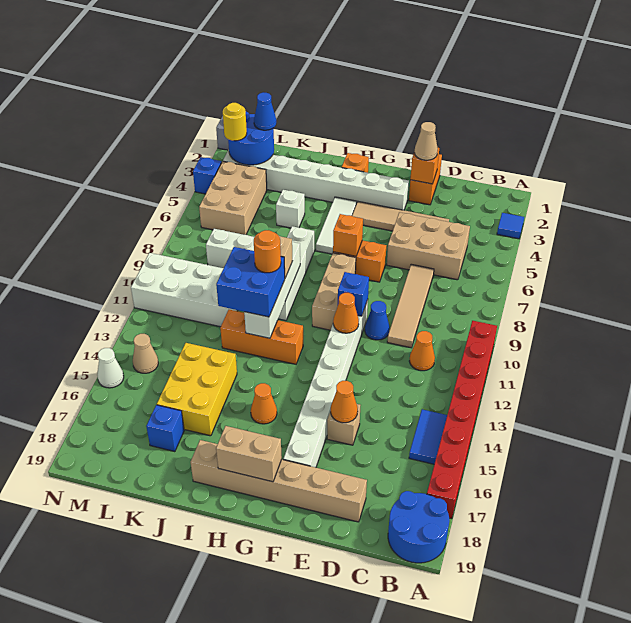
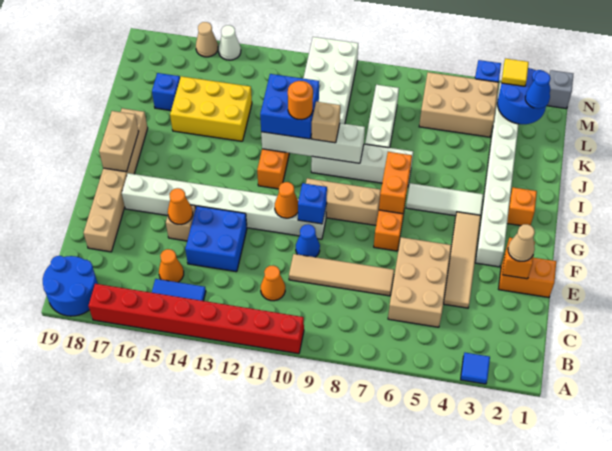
none -> blue 2x2 brick [185,206,247,272]
orange 1x1 brick [333,214,363,256] -> orange 1x2 brick [379,152,412,214]
orange 1x1 cone [251,383,277,424] -> orange 1x1 cone moved to [159,249,184,282]
white 1x1 brick [276,190,305,228] -> none
yellow 1x1 round brick [223,103,247,141] -> yellow 1x1 tile [502,58,529,86]
tan 1x1 cone [133,334,158,373] -> tan 1x1 cone moved to [196,22,218,57]

